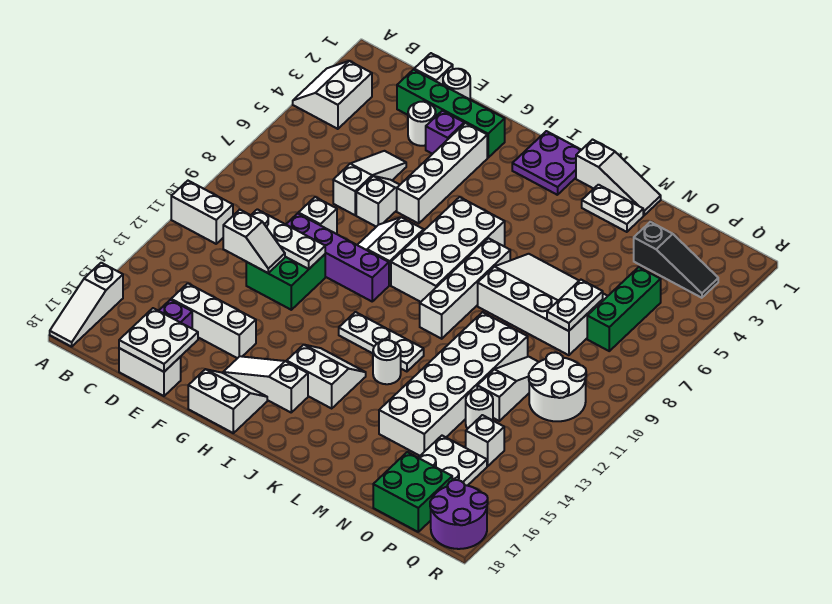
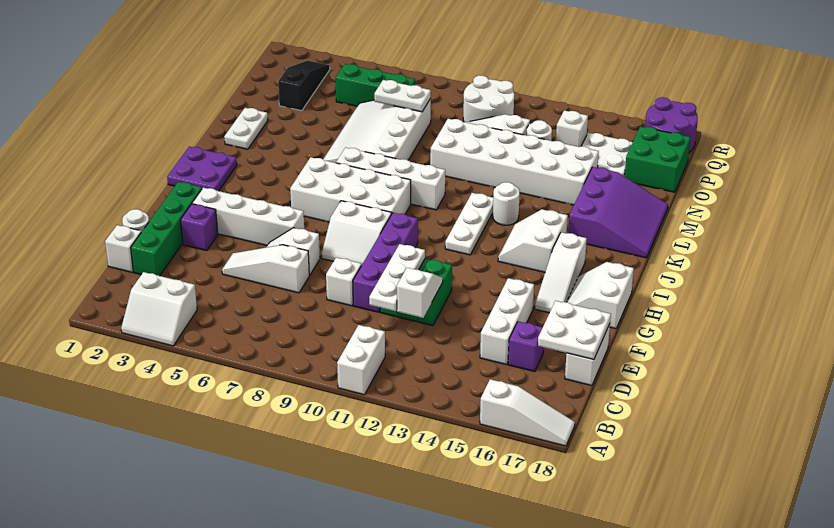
white 1x1 round brick [408,102,436,146] -> none
white 1x3 slope [576,140,661,215] -> none
none -> purple 3x3 slope [568,167,668,258]

